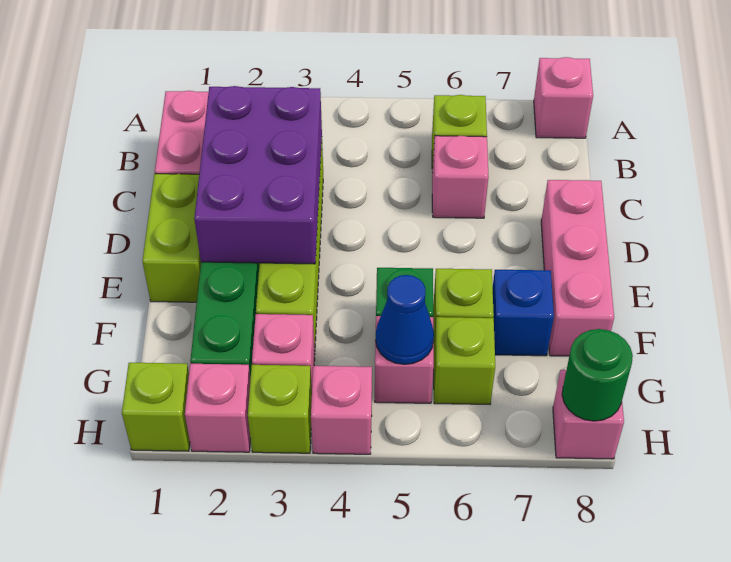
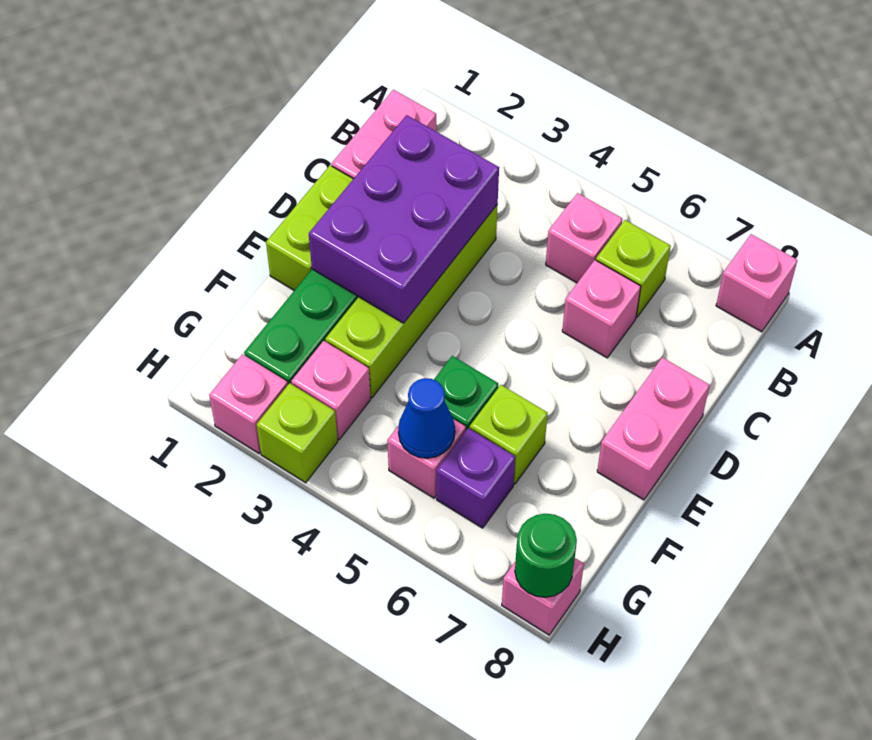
pink 1x3 brick [541,180,614,356] -> pink 1x2 brick [597,357,710,500]
blue 1x1 brick [493,270,554,356] -> none
lime 1x1 brick [434,317,495,404] -> purple 1x1 brick [437,428,515,528]
lime 1x1 brick [122,363,190,451] -> none
pink 1x1 brick [311,366,372,454] -> pink 1x1 brick moved to [546,193,622,283]

